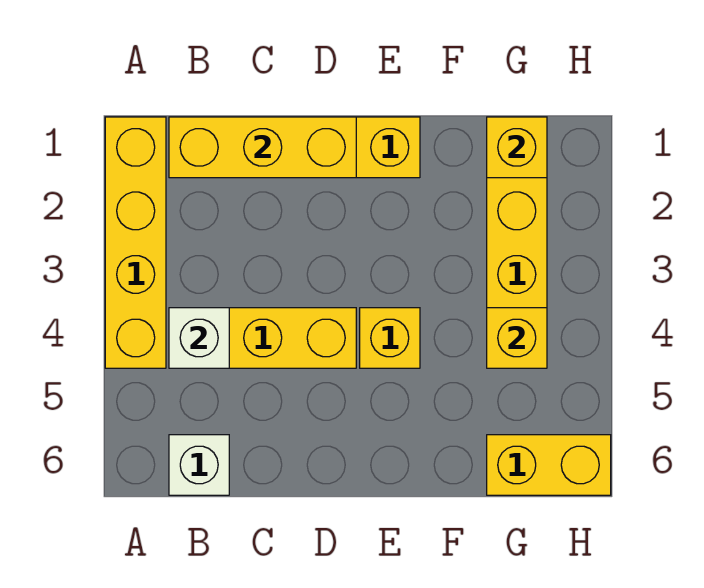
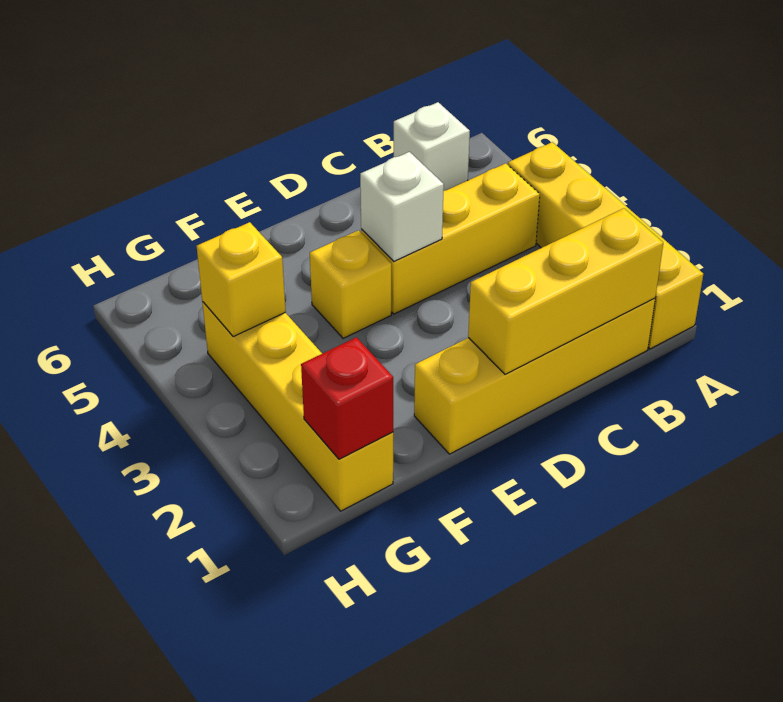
white 1x1 brick [169,308,229,368] -> white 1x1 brick moved to [360,152,444,261]
yellow 1x1 brick [487,117,547,178] -> red 1x1 brick [301,337,393,459]
yellow 1x2 brick [487,435,611,495] -> none

